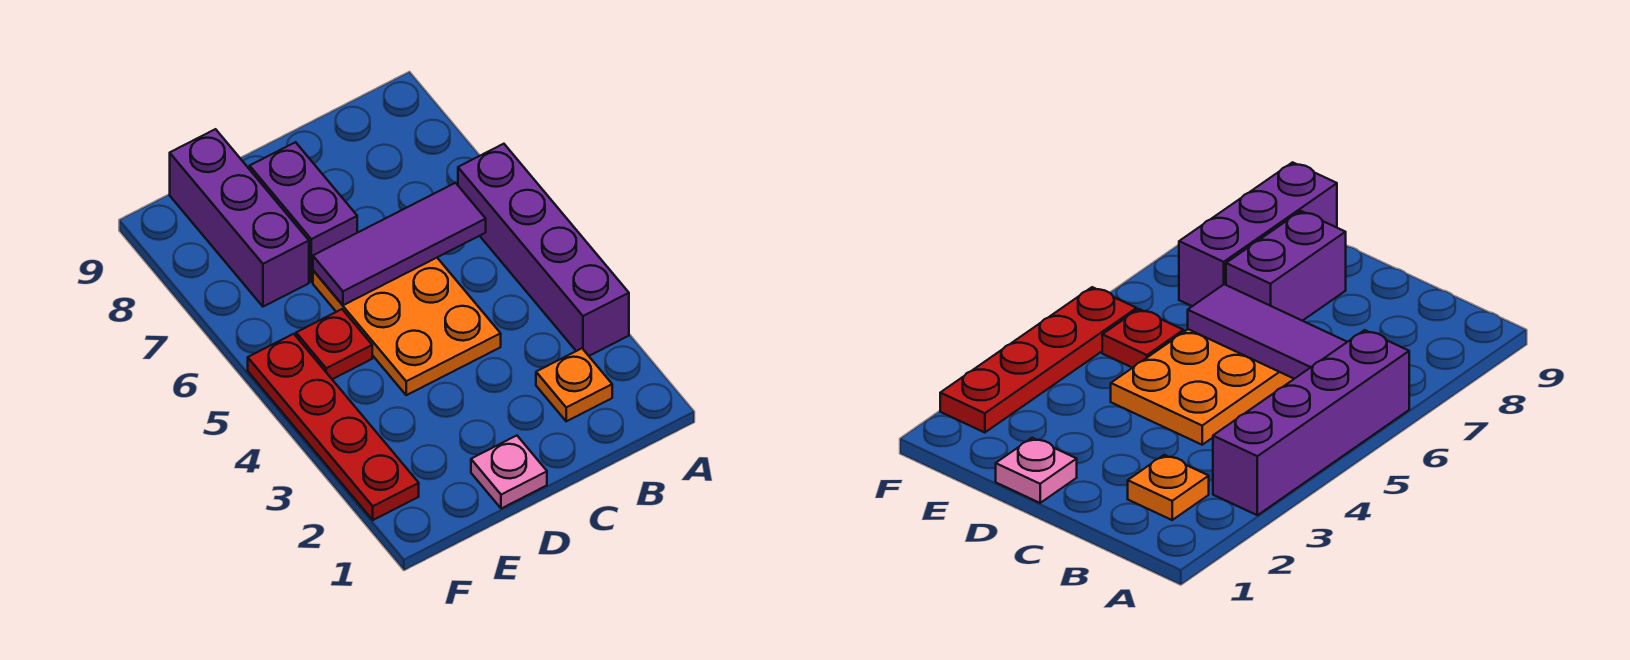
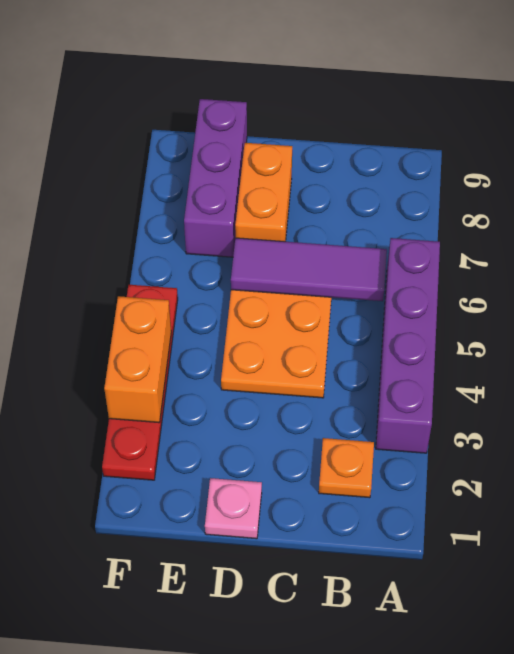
purple 1x2 brick [250,142,357,282] -> orange 1x2 brick [235,143,292,242]
red 1x1 plate [296,309,372,379] -> none
none -> orange 1x2 brick [104,296,171,423]

